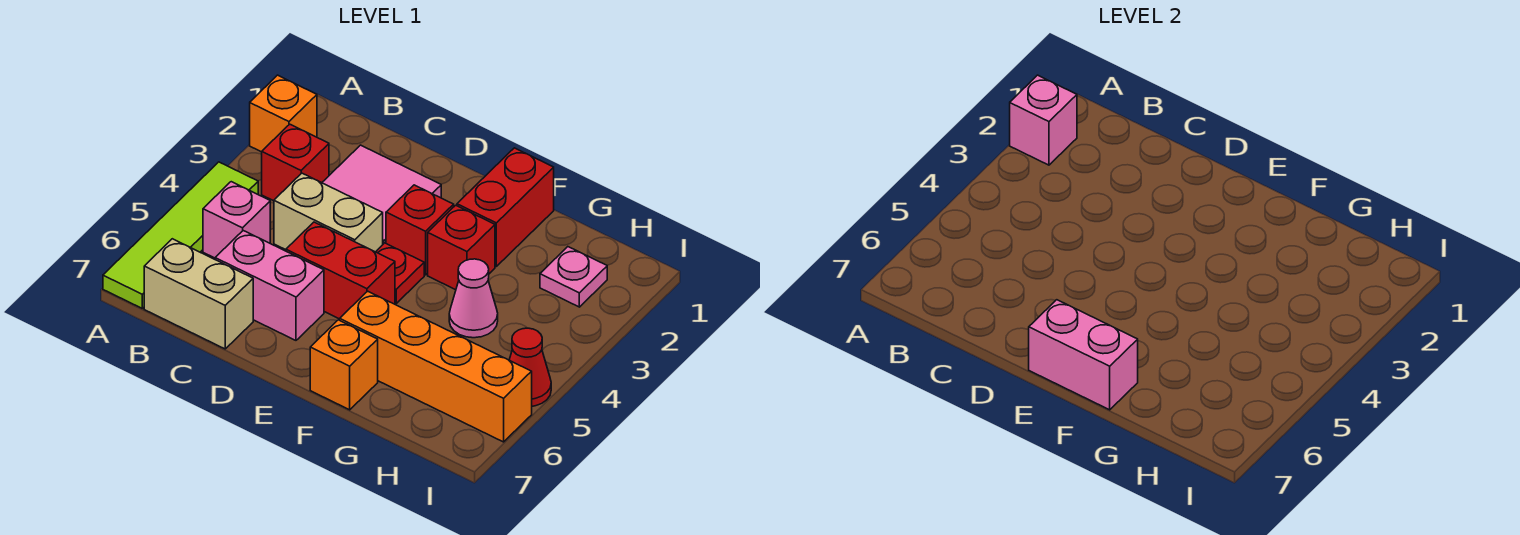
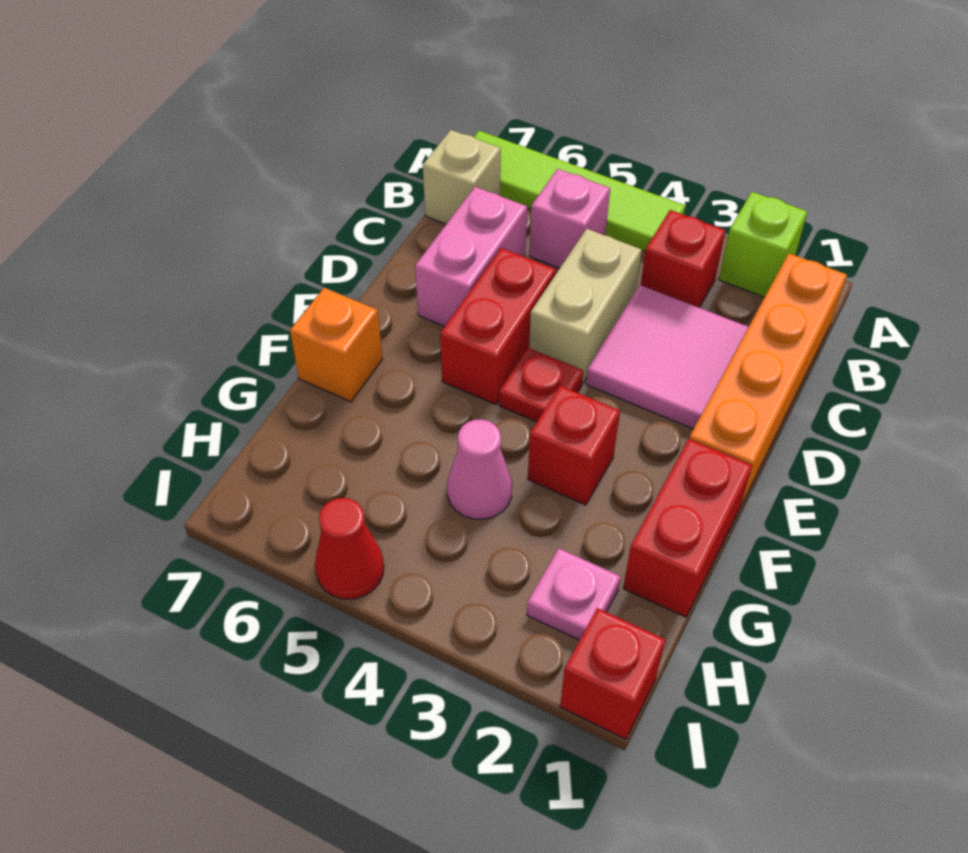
orange 1x1 brick [250,75,317,152] -> lime 1x1 brick [719,192,808,297]
pink 1x1 brick [1010,75,1077,165] -> none
tan 1x2 brick [144,239,253,349] -> tan 1x1 brick [423,130,501,224]
red 1x1 brick [386,185,454,275] -> red 1x1 brick moved to [560,608,665,739]
pink 1x2 brick [1029,300,1138,410] -> none
red 1x2 brick [457,148,554,266] -> red 1x2 brick turned to [623,439,752,617]
orange 1x4 brick [340,291,532,442] -> orange 1x4 brick moved to [689,253,847,507]

